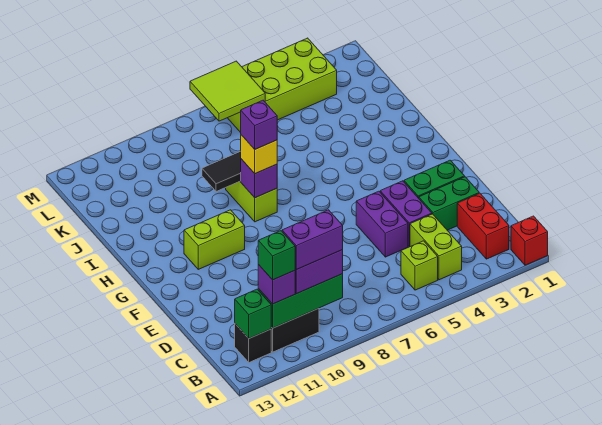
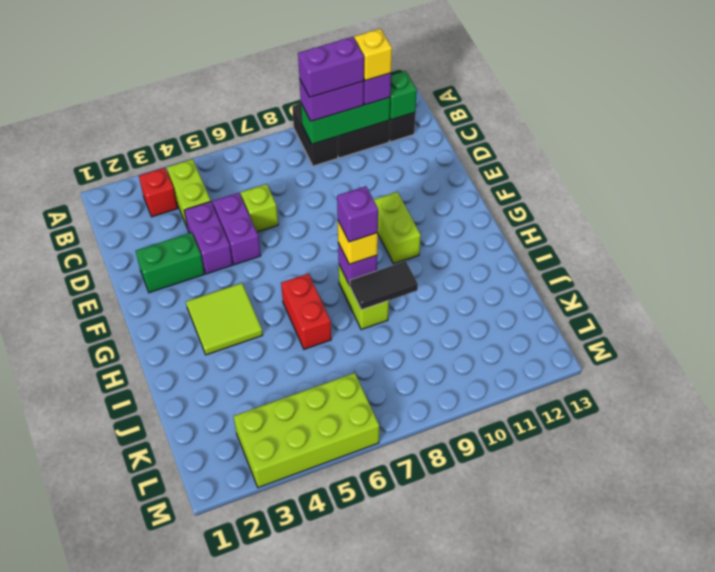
red 1x1 brick [511,216,548,265] -> red 1x1 brick moved to [139,168,178,217]
none -> black 1x2 brick [292,103,338,166]
red 1x2 brick [457,193,509,259] -> red 1x2 brick moved to [281,274,331,349]
lime 1x1 brick [401,241,438,290] -> lime 1x1 brick moved to [240,184,278,232]
green 1x1 brick [258,231,295,280] -> yellow 1x1 brick [354,29,392,81]
green 1x2 brick [419,177,479,230] -> none
lime 1x2 brick [184,210,245,269] -> lime 1x2 brick turned to [374,192,421,264]
lime 2x2 tile [190,61,265,121] -> lime 2x2 tile moved to [186,283,263,355]

